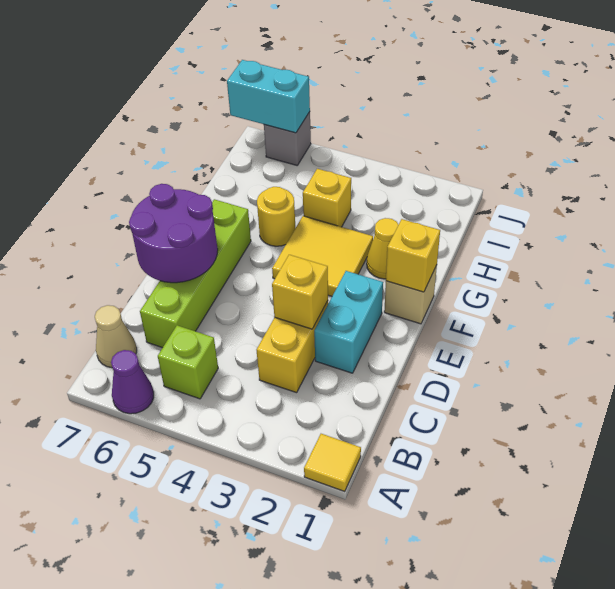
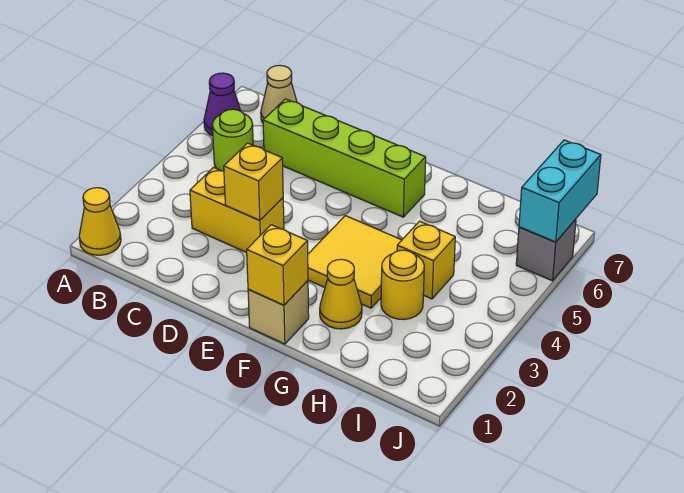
yellow 1x1 tile [304,434,361,491] -> yellow 1x1 cone [79,188,121,255]
lime 1x1 brick [158,325,218,399] -> lime 1x1 round brick [212,109,253,171]
cyan 1x2 brick [314,271,383,373] -> none
purple 2x2 round brick [129,184,218,283] -> none
yellow 1x1 round brick [257,187,295,246] -> yellow 1x1 round brick moved to [381,250,424,320]

